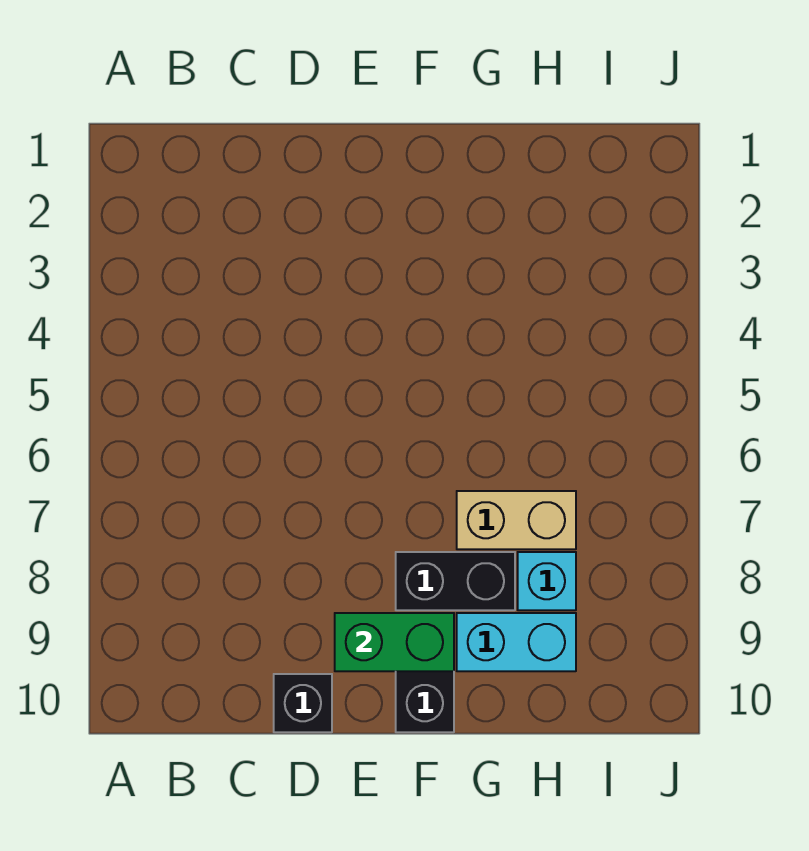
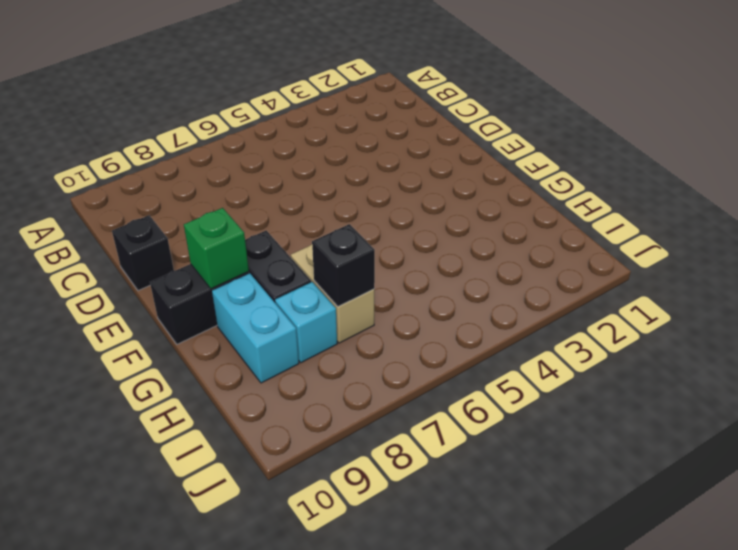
green 1x2 brick [335,613,454,671] -> green 1x1 brick [184,208,249,289]
none -> black 1x1 brick [312,224,375,307]

